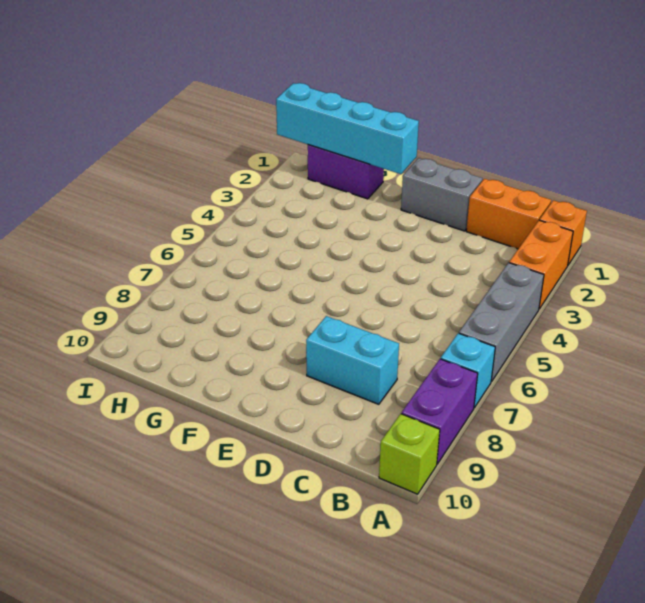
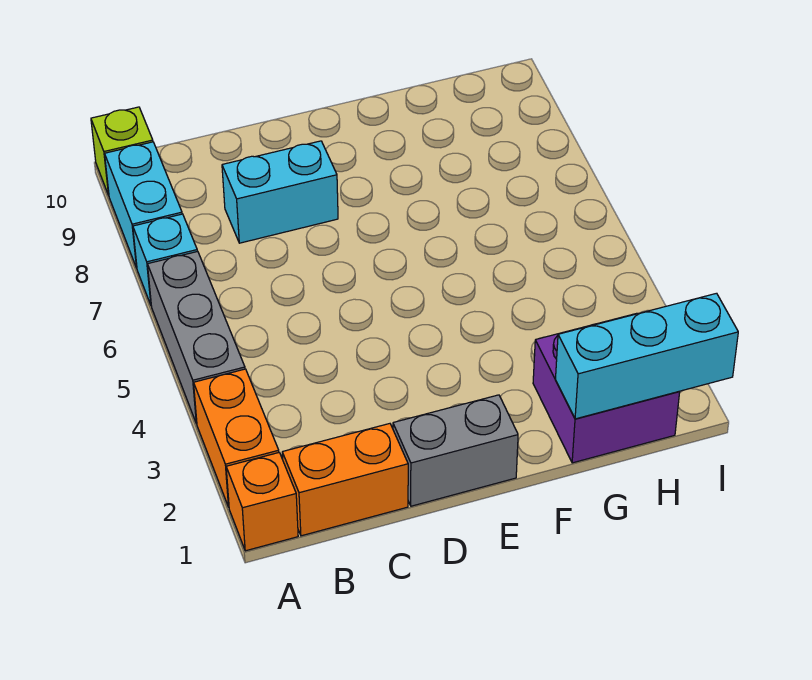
purple 1x2 brick [402,359,478,464] -> cyan 1x2 brick [105,142,182,268]
cyan 1x4 brick [276,83,419,174] -> cyan 1x3 brick [555,293,738,419]
purple 1x2 brick [308,145,384,199] -> purple 2x2 brick [533,313,680,463]

